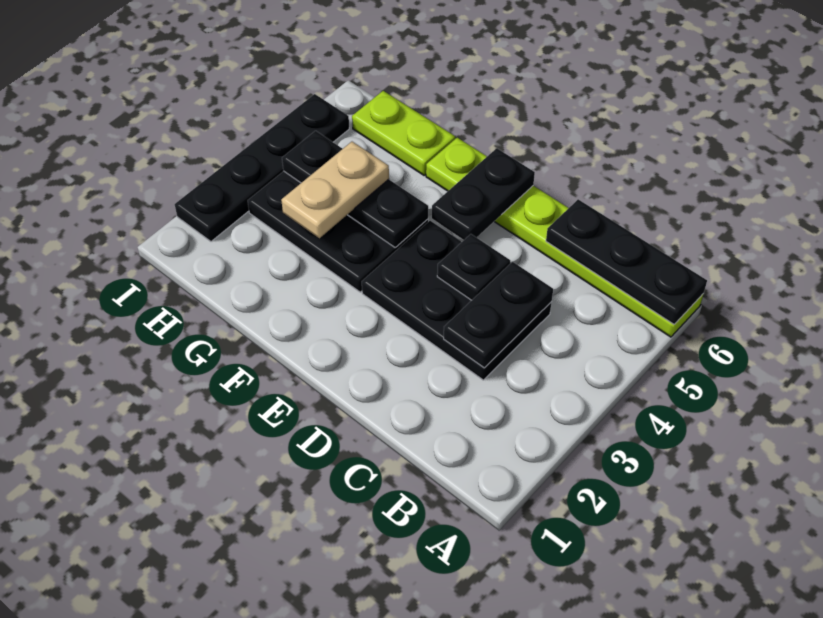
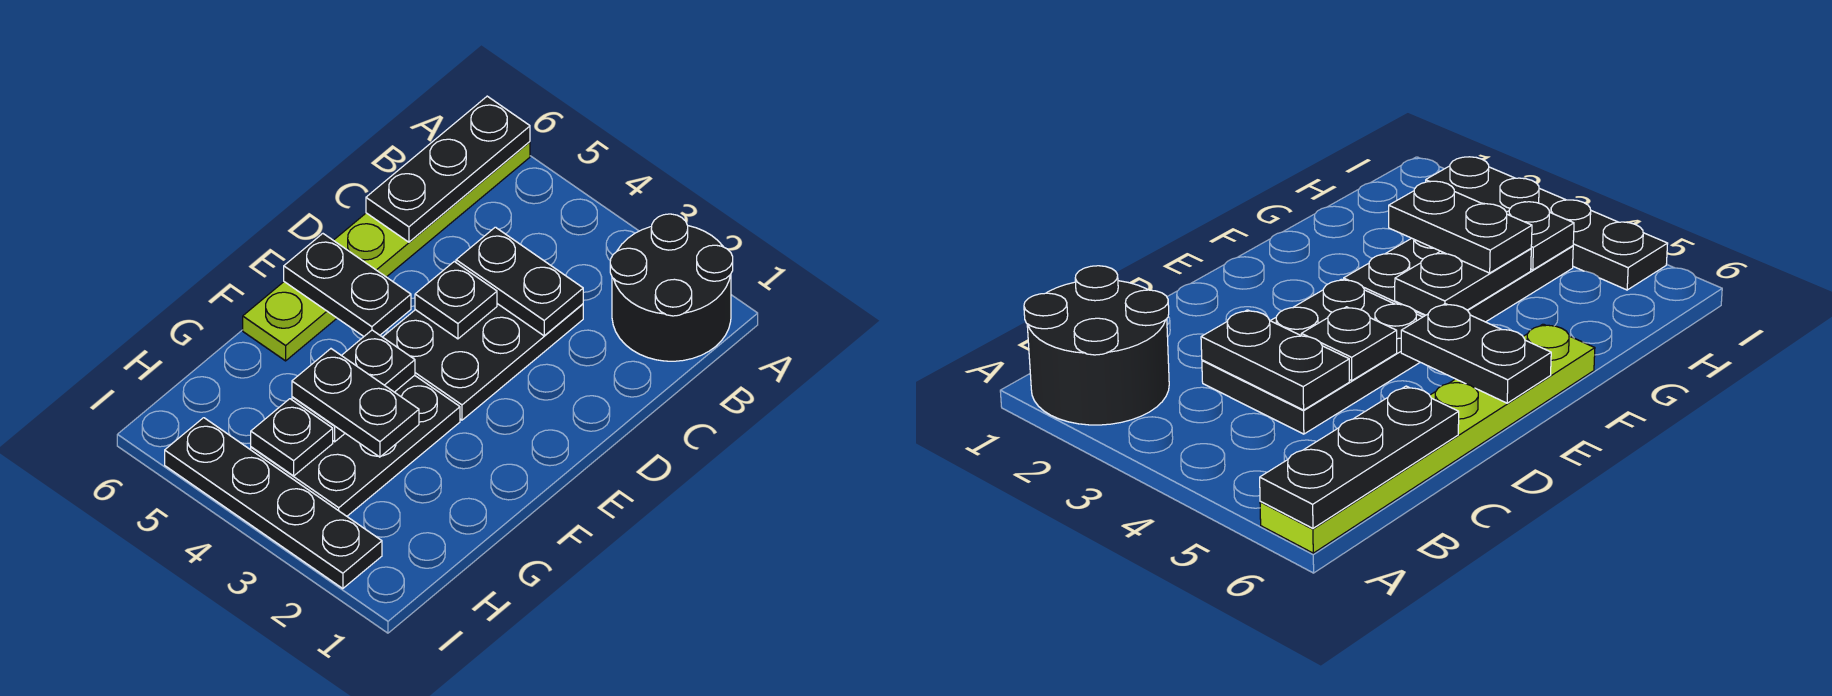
none -> black 2x2 round brick [610,214,733,361]
tan 1x2 plate [281,142,389,238] -> black 1x2 plate [292,349,419,457]
lime 1x2 plate [352,91,455,175] -> none

